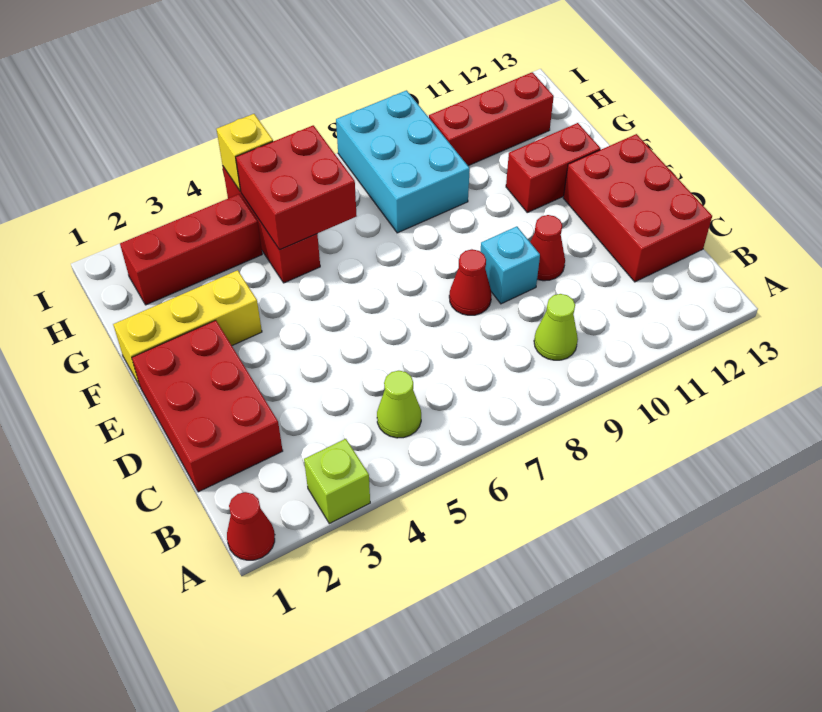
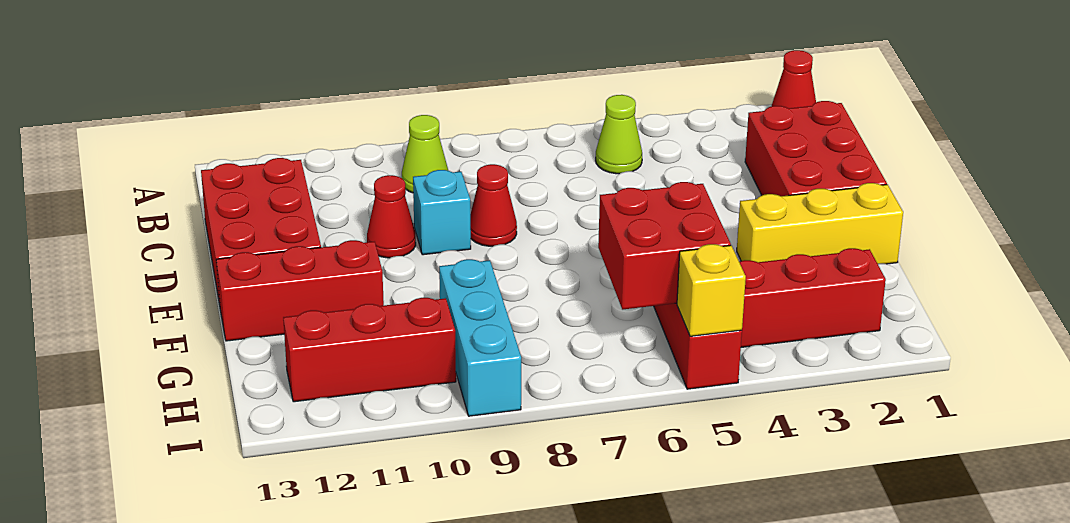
lime 1x1 brick [304,439,370,524] -> none
red 1x2 brick [506,123,601,212] -> red 1x3 brick [216,240,384,341]
cyan 2x3 brick [336,90,470,233] -> cyan 1x3 brick [439,259,521,416]

